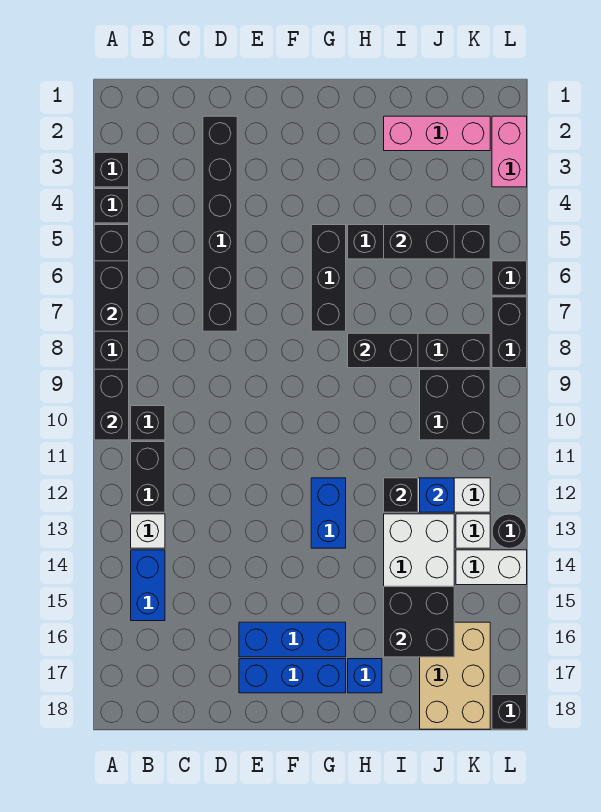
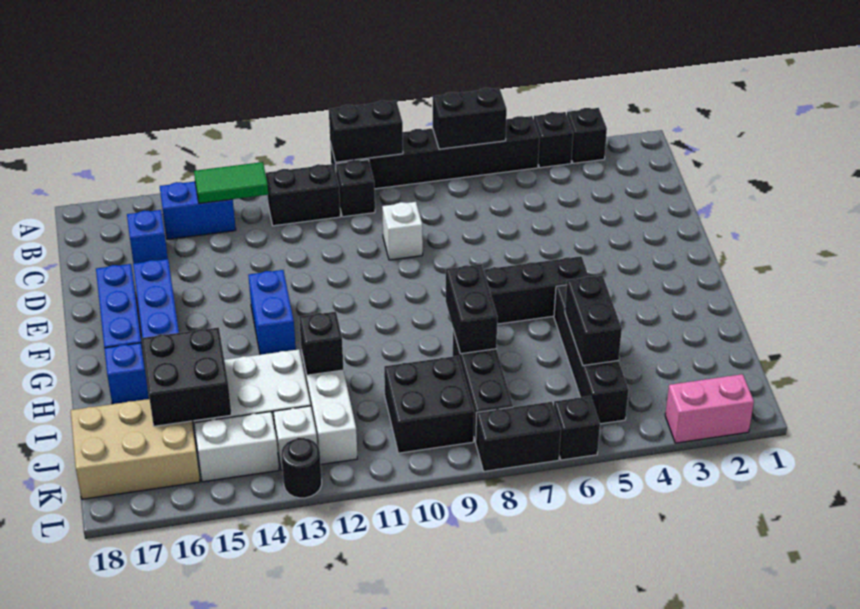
white 1x1 brick [131,514,165,548] -> white 1x1 brick moved to [382,202,423,260]
none -> green 1x2 tile [194,162,268,203]
black 1x6 brick [203,116,237,331] -> none
blue 1x2 brick [311,478,346,548] -> blue 1x2 brick turned to [248,270,296,355]
pink 1x3 brick [384,116,490,151] -> none
blue 1x1 brick [420,478,454,512] -> blue 1x1 brick moved to [127,210,168,263]
white 1x2 brick [456,550,527,585] -> white 1x2 brick turned to [194,412,279,482]
black 1x1 brick [492,695,527,729] -> none

